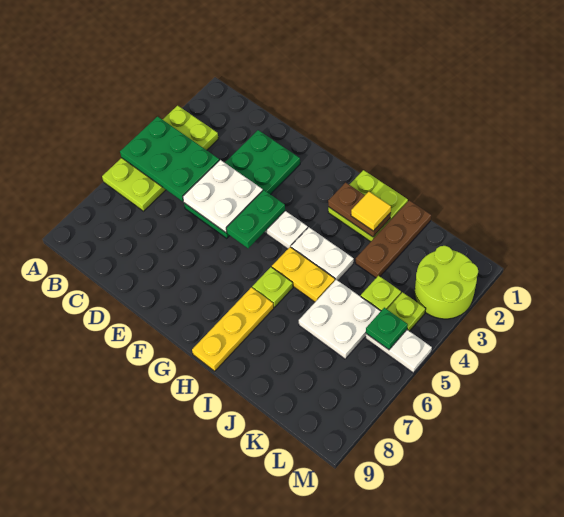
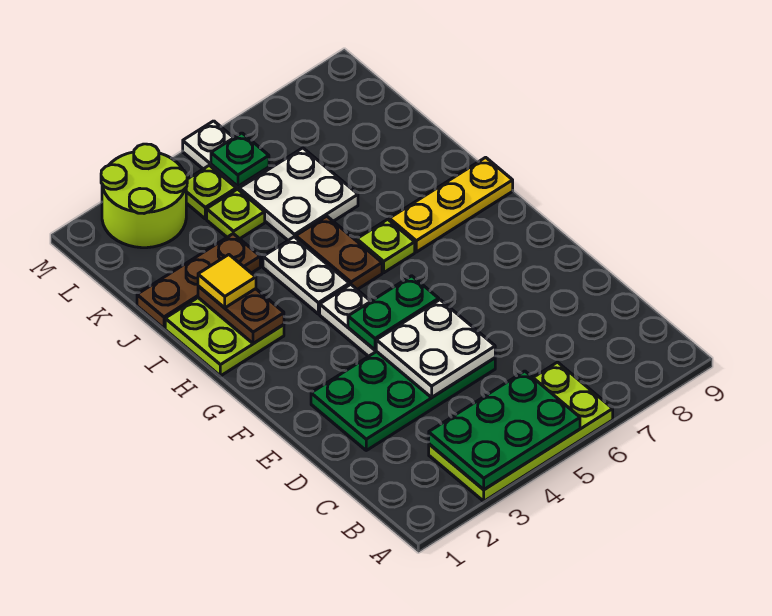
green 2x3 plate [120,116,219,201] -> green 2x3 plate turned to [429,371,580,490]
yellow 1x2 plate [272,247,335,302] -> brown 1x2 plate [296,216,382,290]

